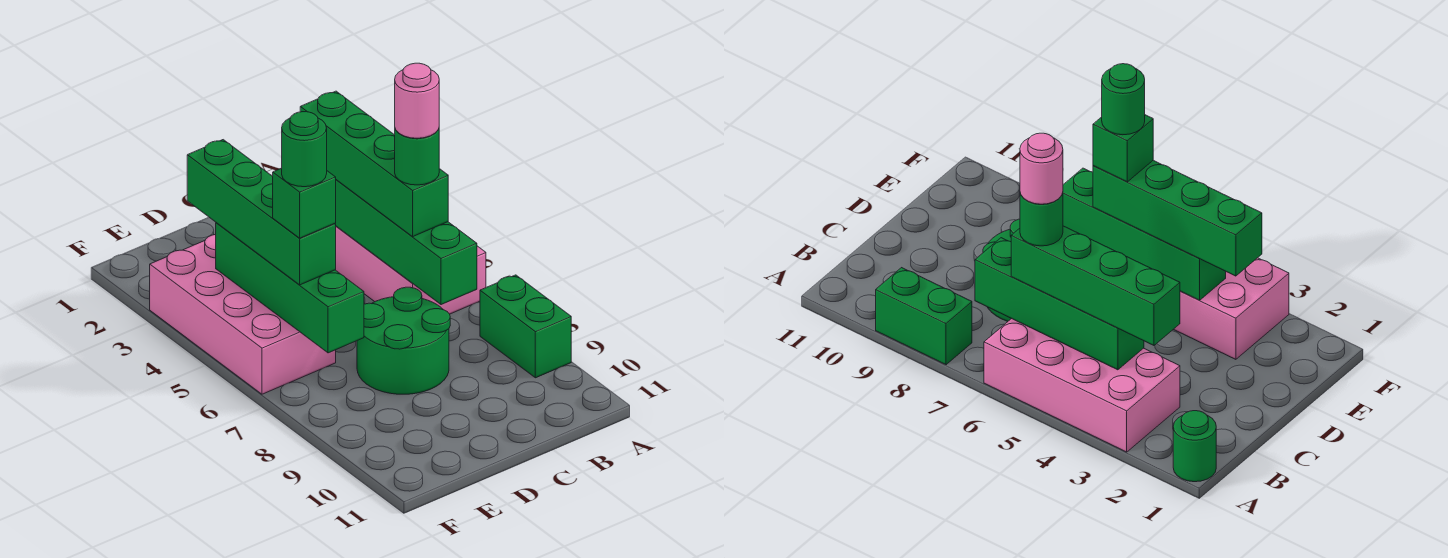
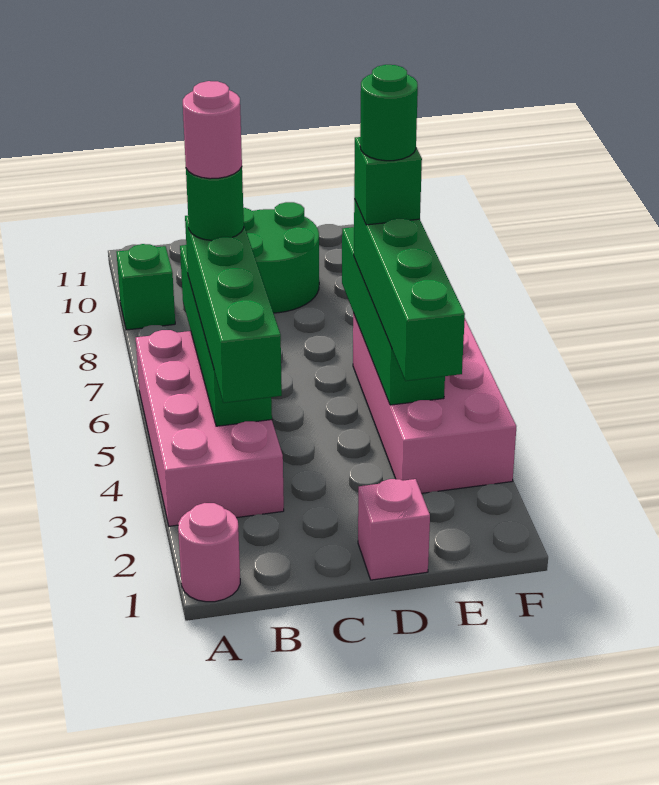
green 1x1 round brick [1173,411,1216,482] -> pink 1x1 round brick [178,503,240,602]
green 1x2 brick [480,275,571,378] -> green 1x1 brick [117,244,175,330]
green 2x2 round brick [357,287,450,394] -> green 2x2 round brick moved to [243,202,319,313]
none -> pink 1x1 brick [358,479,430,580]

